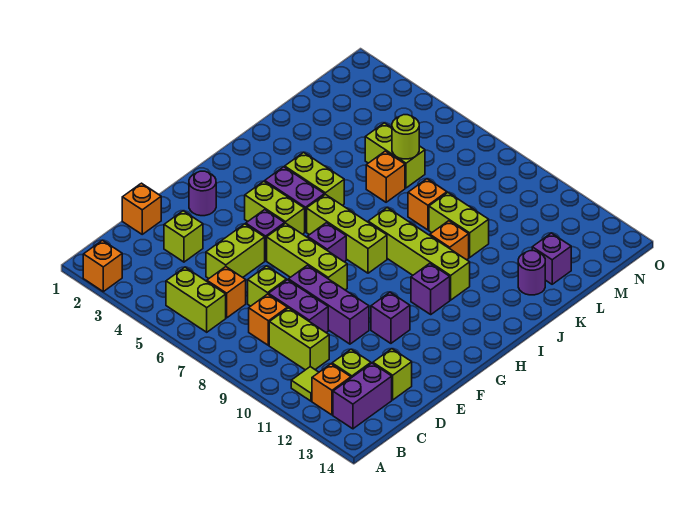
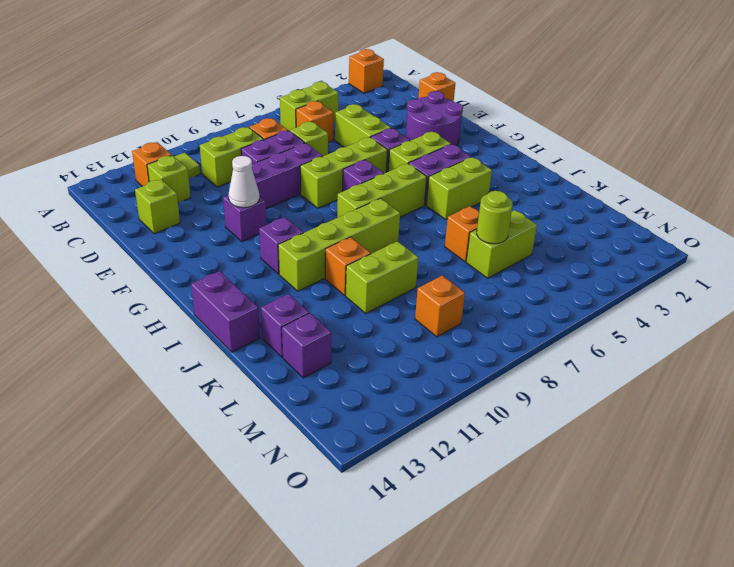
purple 1x2 brick [333,363,392,429] -> purple 1x2 brick moved to [191,271,260,352]
lime 1x1 brick [164,211,203,262] -> none
purple 1x1 round brick [189,171,216,216] -> purple 2x2 round brick [406,91,463,146]
none -> white 1x1 cone [229,156,259,208]
orange 1x1 brick [408,179,447,230] -> orange 1x1 brick moved to [415,275,465,337]
purple 1x1 round brick [518,251,545,295] -> purple 1x1 brick [261,294,309,357]

